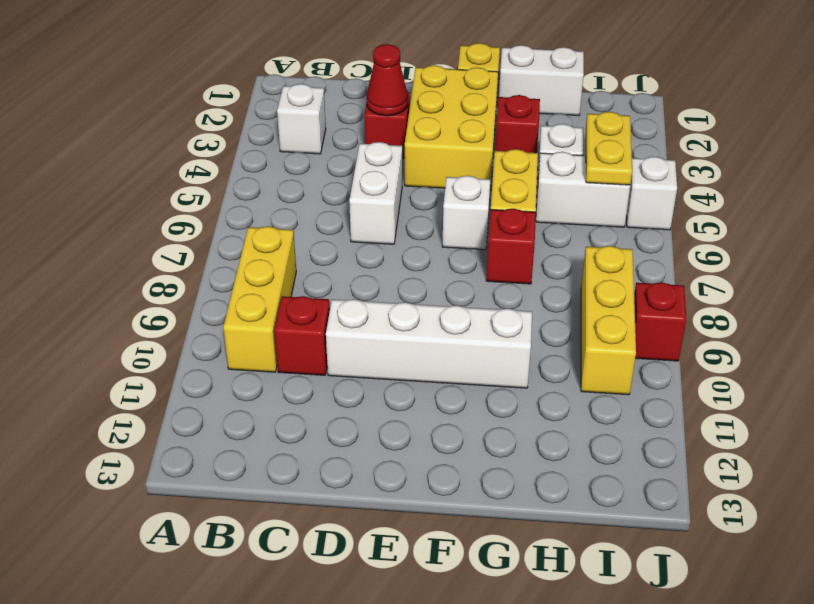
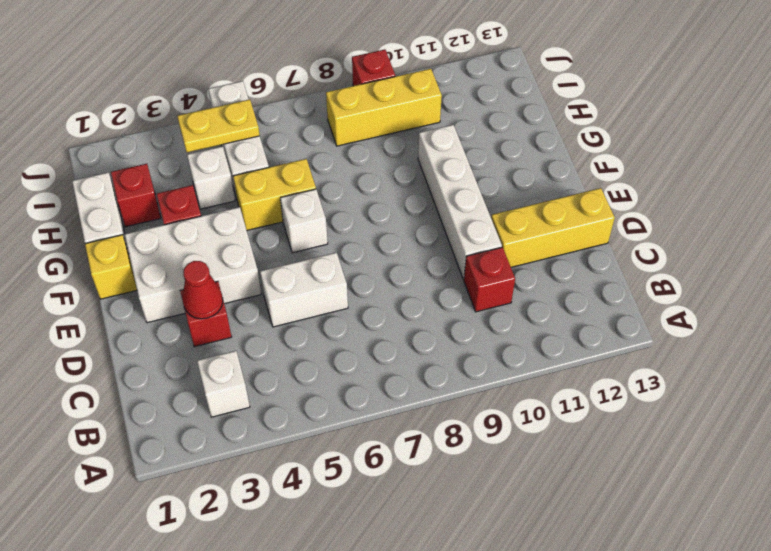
yellow 1x3 brick [223,226,296,372] -> yellow 1x3 brick moved to [491,188,615,267]
yellow 2x3 brick [405,65,498,190] -> white 2x3 brick [125,207,261,323]
red 1x1 brick [486,208,536,284] -> red 1x1 brick moved to [111,164,161,227]

